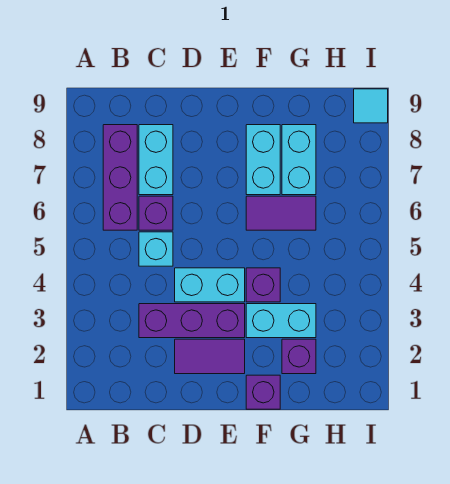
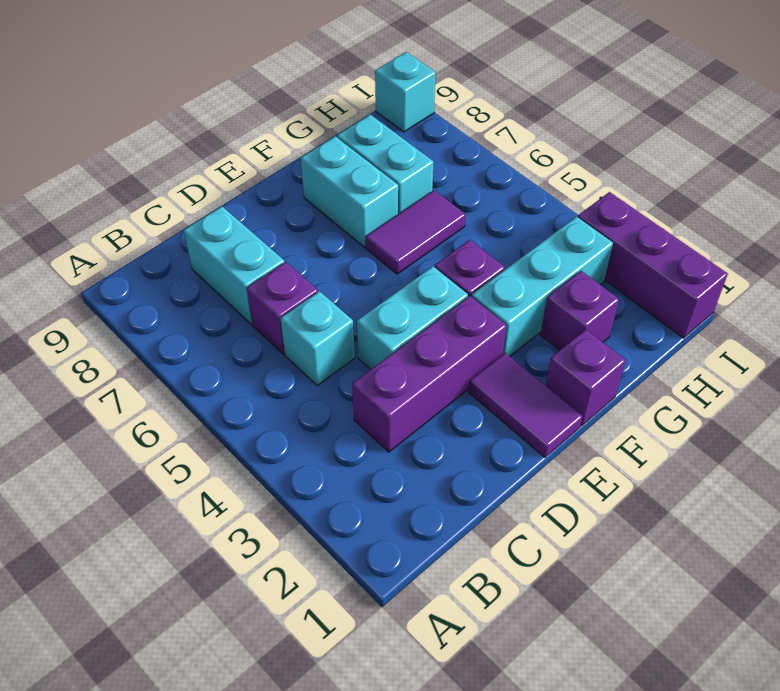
purple 1x3 brick [103,125,137,230] -> purple 1x3 brick moved to [578,192,728,338]
purple 1x2 tile [175,339,245,374] -> purple 1x2 tile turned to [468,353,583,457]
cyan 1x2 brick [246,304,316,338] -> cyan 1x3 brick [472,217,613,356]
cyan 1x1 tile [354,89,388,123] -> cyan 1x1 brick [375,52,436,132]

